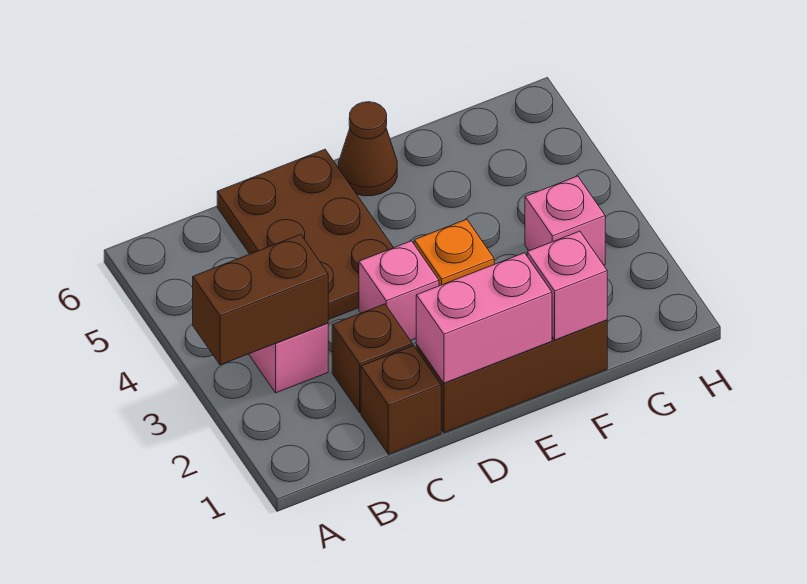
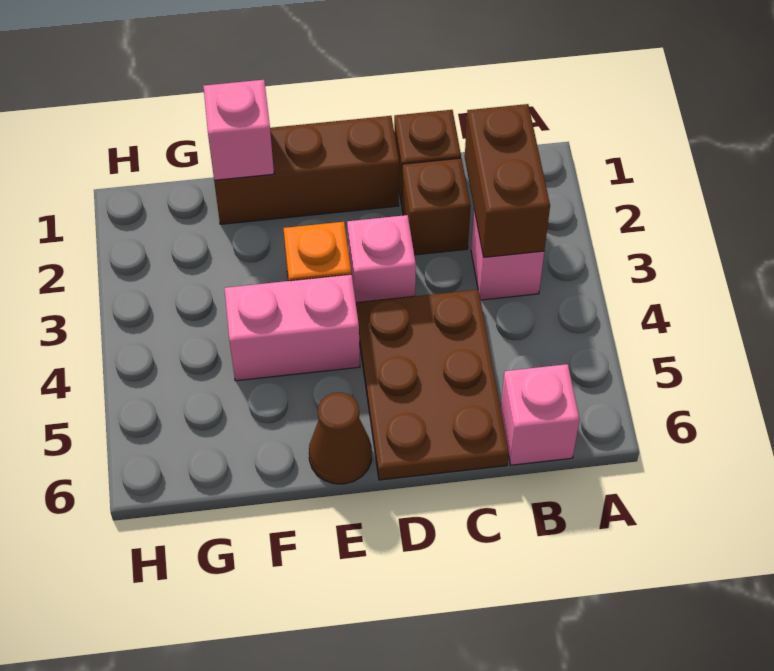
brown 1x2 brick [193,234,328,365] -> brown 1x2 brick turned to [465,104,550,257]
pink 1x2 brick [416,253,552,383] -> pink 1x2 brick moved to [224,274,360,381]
pink 1x1 brick [525,176,605,265] -> pink 1x1 brick moved to [501,364,580,465]

